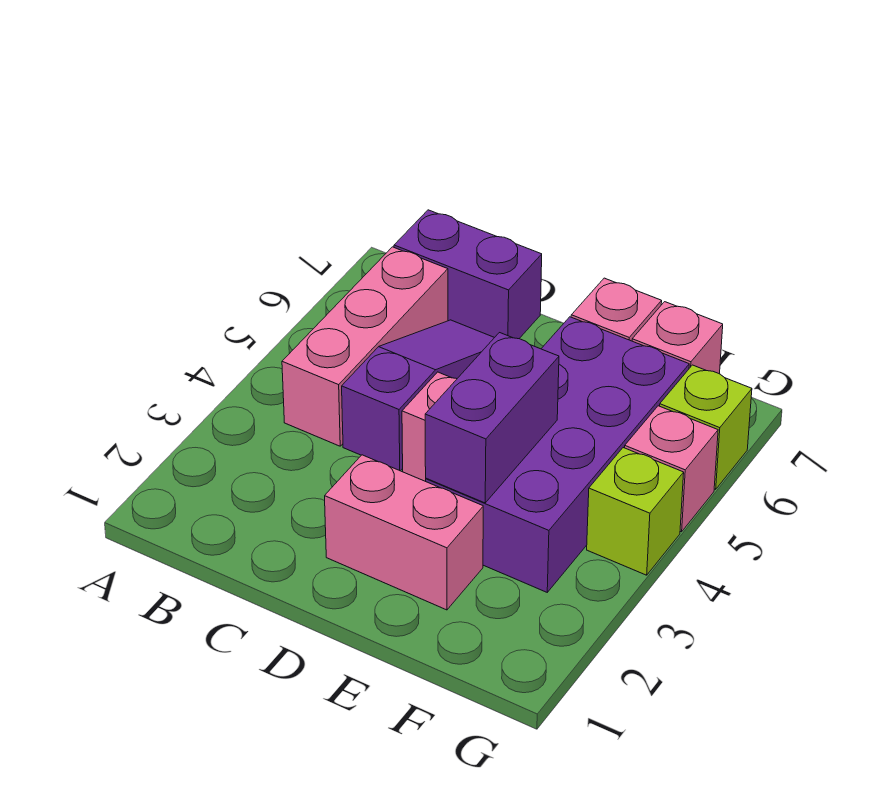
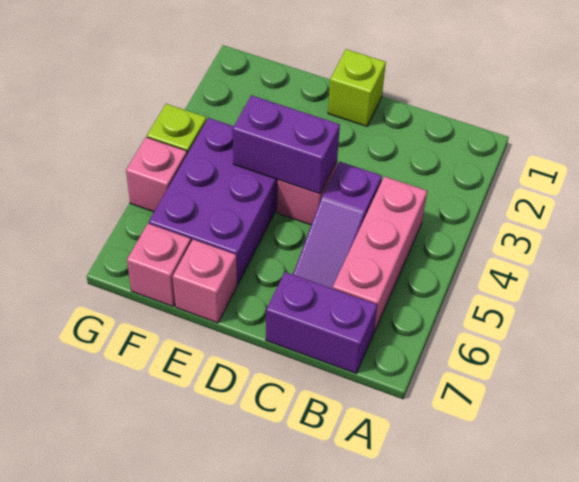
pink 1x2 brick [325,455,483,610] -> none
purple 2x4 brick [426,317,689,592] -> purple 2x3 brick [149,118,278,285]
purple 1x2 brick [425,333,559,503] -> purple 1x2 brick turned to [233,95,340,194]
lime 1x1 brick [660,365,752,489] -> lime 1x1 brick moved to [328,49,386,126]

